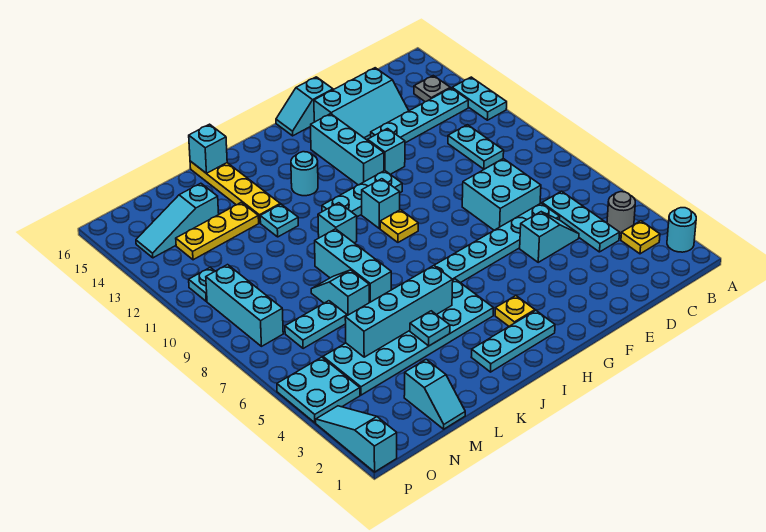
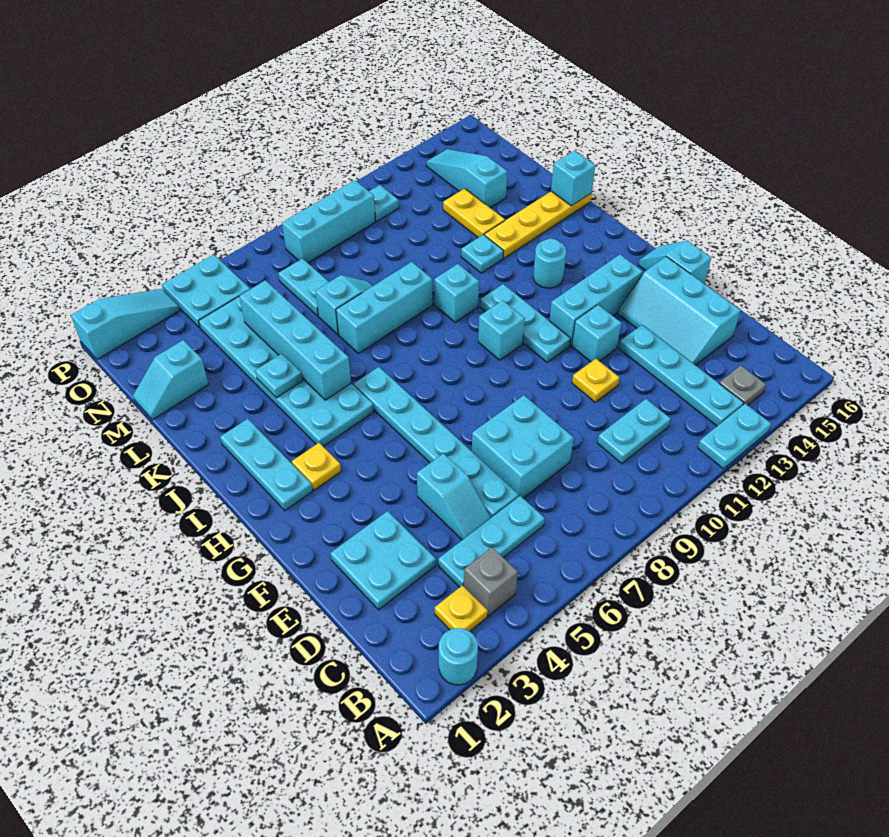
grey 1x1 round brick [607,192,635,236] -> grey 1x1 brick [464,547,518,616]
none -> cyan 2x2 plate [330,511,436,610]
yellow 1x1 plate [380,210,418,242] -> yellow 1x1 plate moved to [572,359,619,402]
yellow 1x3 plate [176,202,259,260] -> yellow 1x2 plate [443,189,505,238]

